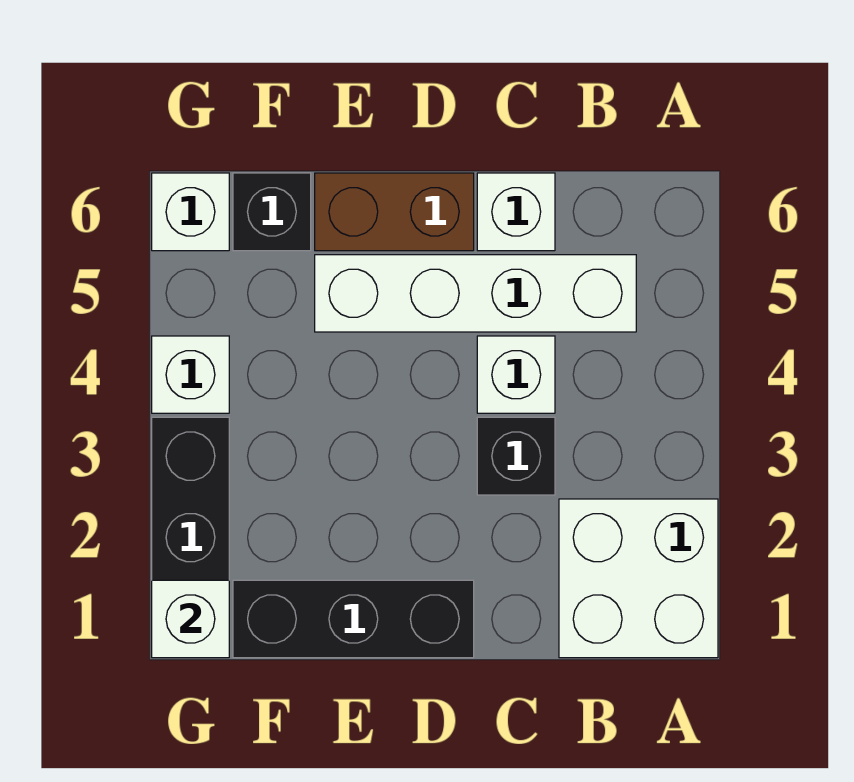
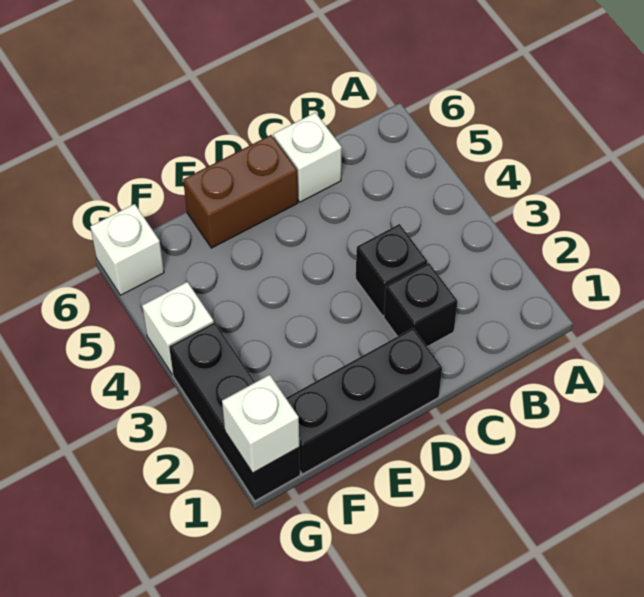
white 2x2 brick [559,499,718,658] -> none
white 1x4 brick [315,255,636,332] -> none
white 1x1 brick [477,336,555,413] -> none
black 1x1 brick [233,173,311,251] -> black 1x1 brick moved to [384,263,458,347]

